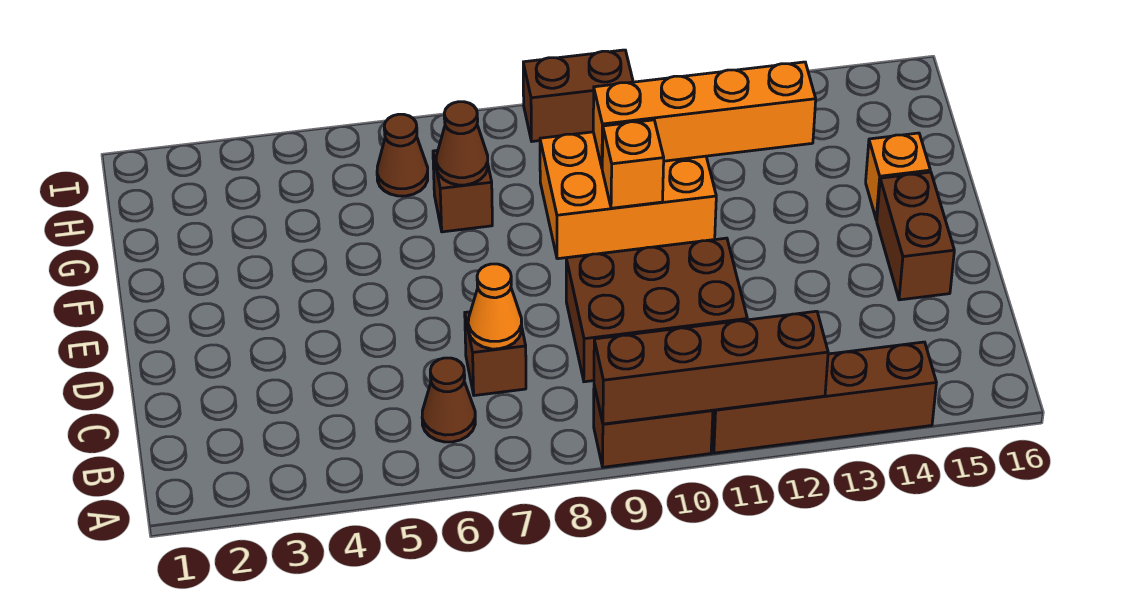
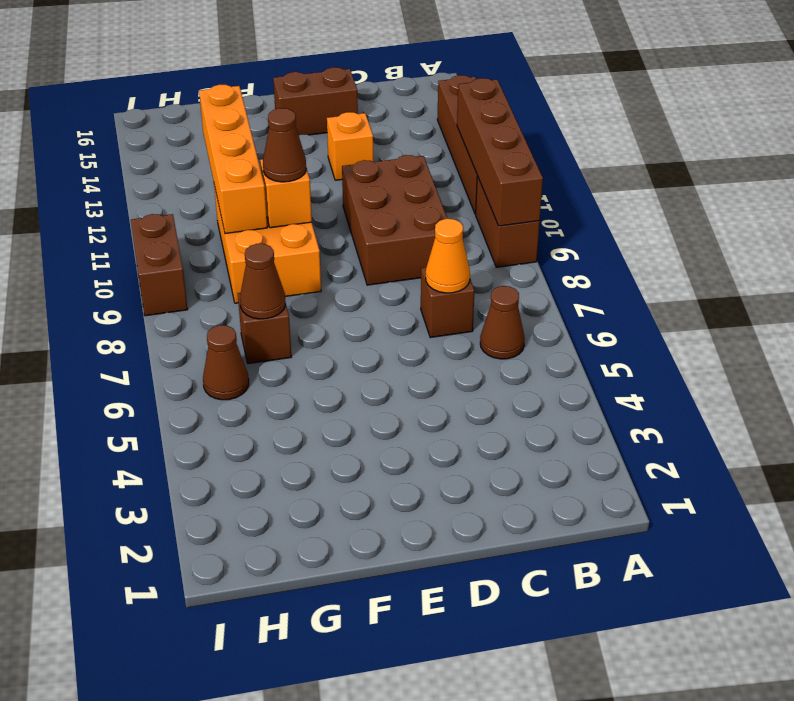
none -> brown 1x1 cone [263,108,306,182]
orange 1x1 brick [866,133,930,220] -> orange 1x1 brick moved to [327,112,373,180]

